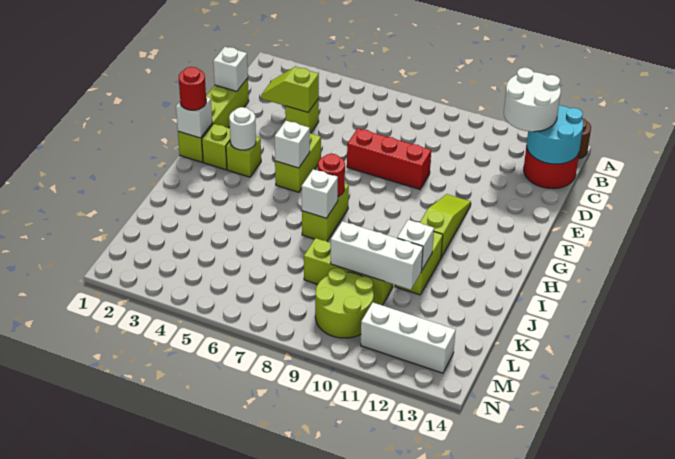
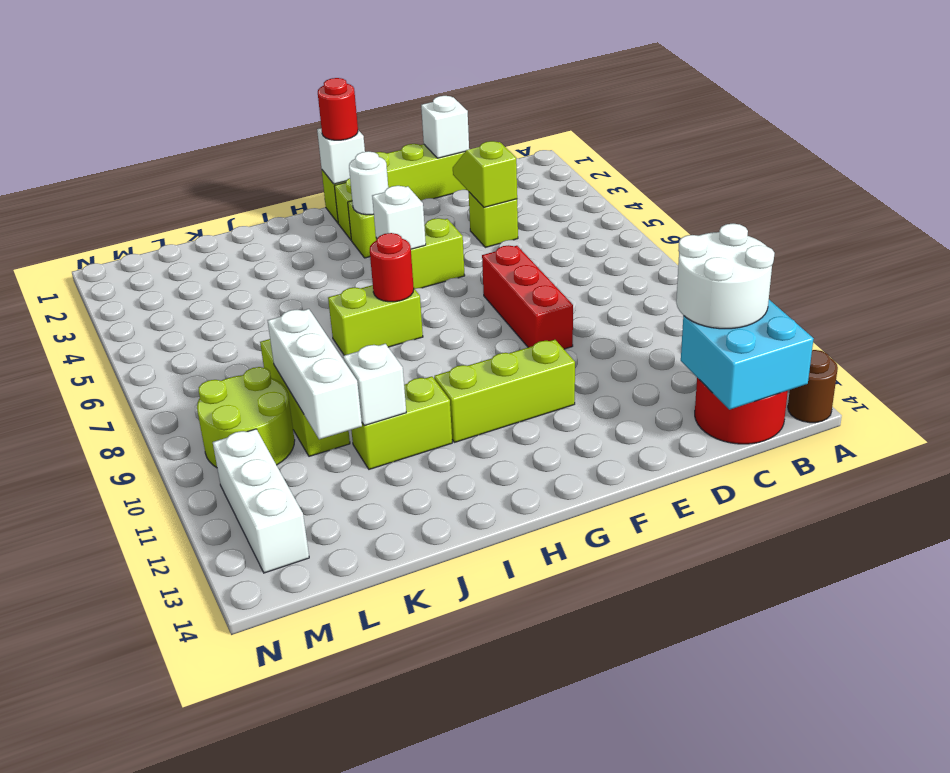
cyan 2x2 round brick [527,105,583,164] -> cyan 2x2 brick [681,300,814,410]
lime 1x3 slope [420,194,471,257] -> lime 1x3 brick [434,340,575,442]
white 1x1 brick [302,169,338,218] -> none

